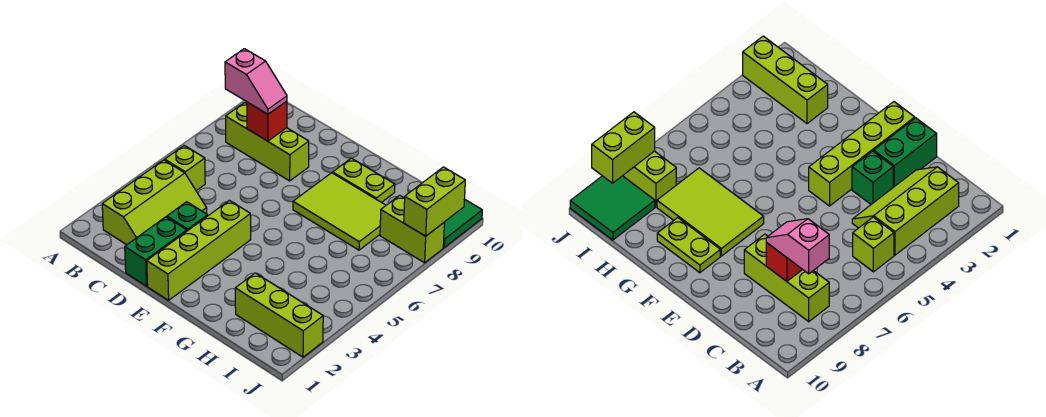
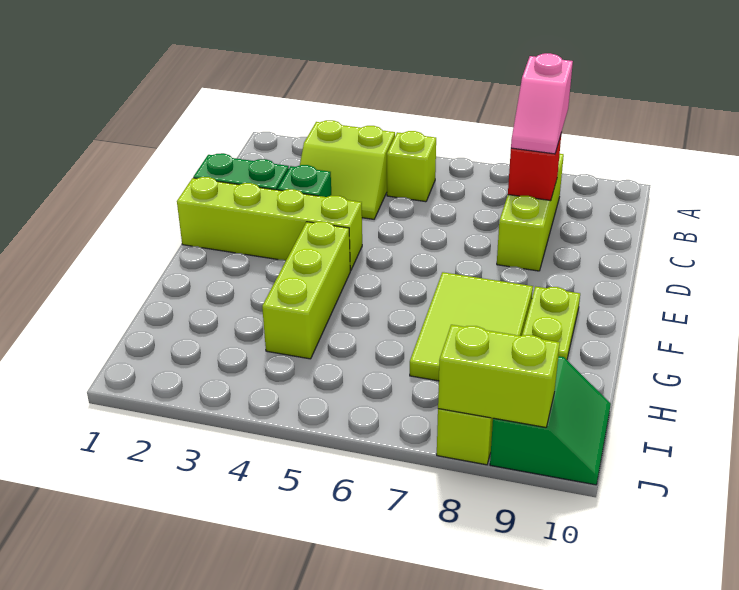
lime 2x3 slope [102,160,207,245] -> lime 2x2 slope [300,120,395,219]
lime 1x3 brick [235,273,323,357] -> lime 1x3 brick moved to [262,221,350,359]
green 2x2 tile [443,199,482,247] -> green 2x2 slope [490,356,611,485]

